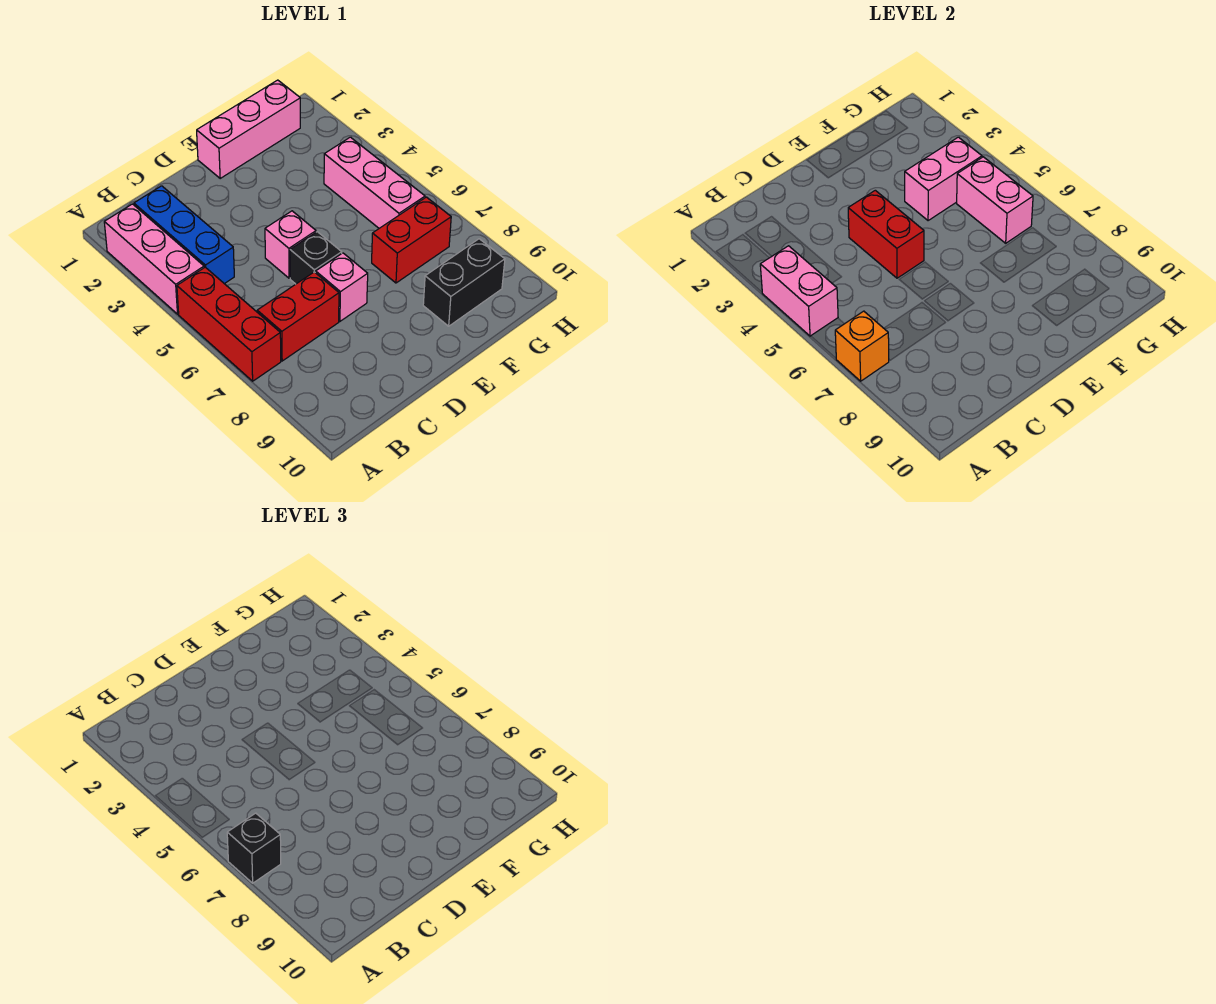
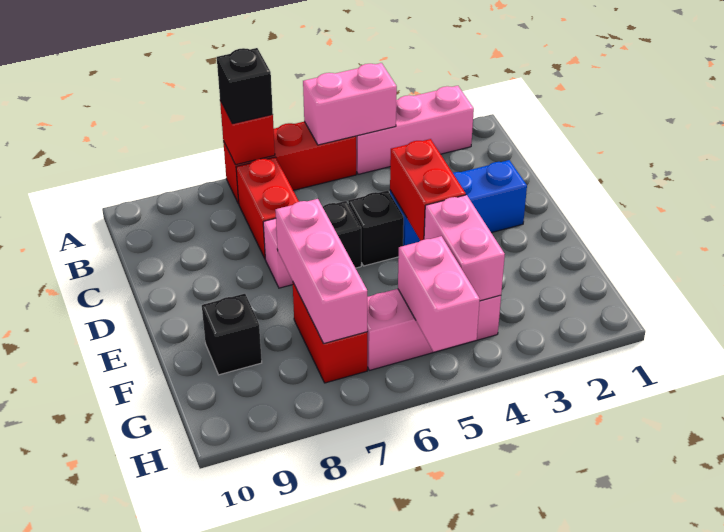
orange 1x1 brick [835,311,889,381] -> red 1x1 brick [220,101,275,165]
blue 1x3 brick [134,186,234,284] -> blue 1x3 brick moved to [390,160,527,246]
red 1x2 brick [848,190,924,278] -> red 1x2 brick turned to [390,139,466,241]
pink 1x1 brick [265,211,316,278] -> black 1x1 brick [348,190,404,266]
pink 1x3 brick [197,80,300,178] -> pink 1x3 brick moved to [275,199,367,343]
black 1x2 brick [423,239,505,326] -> black 1x1 brick [202,294,262,375]
pink 1x2 brick [957,157,1033,243] -> pink 1x2 brick turned to [398,236,480,352]

